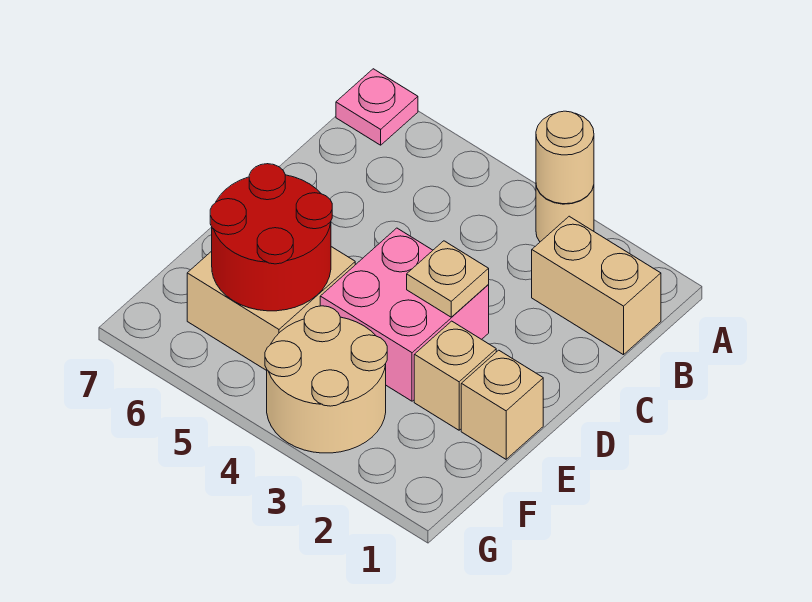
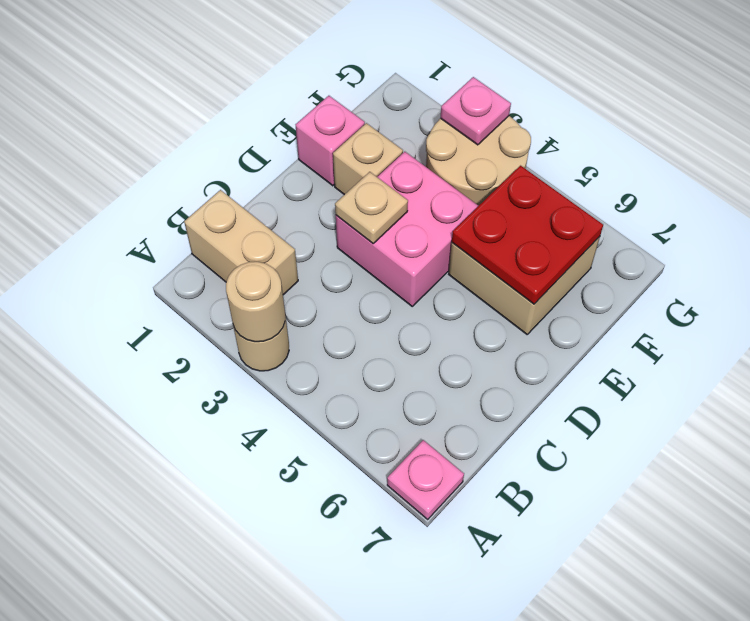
tan 1x1 brick [461,350,543,459] -> pink 1x1 brick [296,96,365,186]
red 2x2 round brick [210,164,332,311] -> red 2x2 plate [452,166,603,304]
none -> pink 1x1 plate [441,77,511,145]

